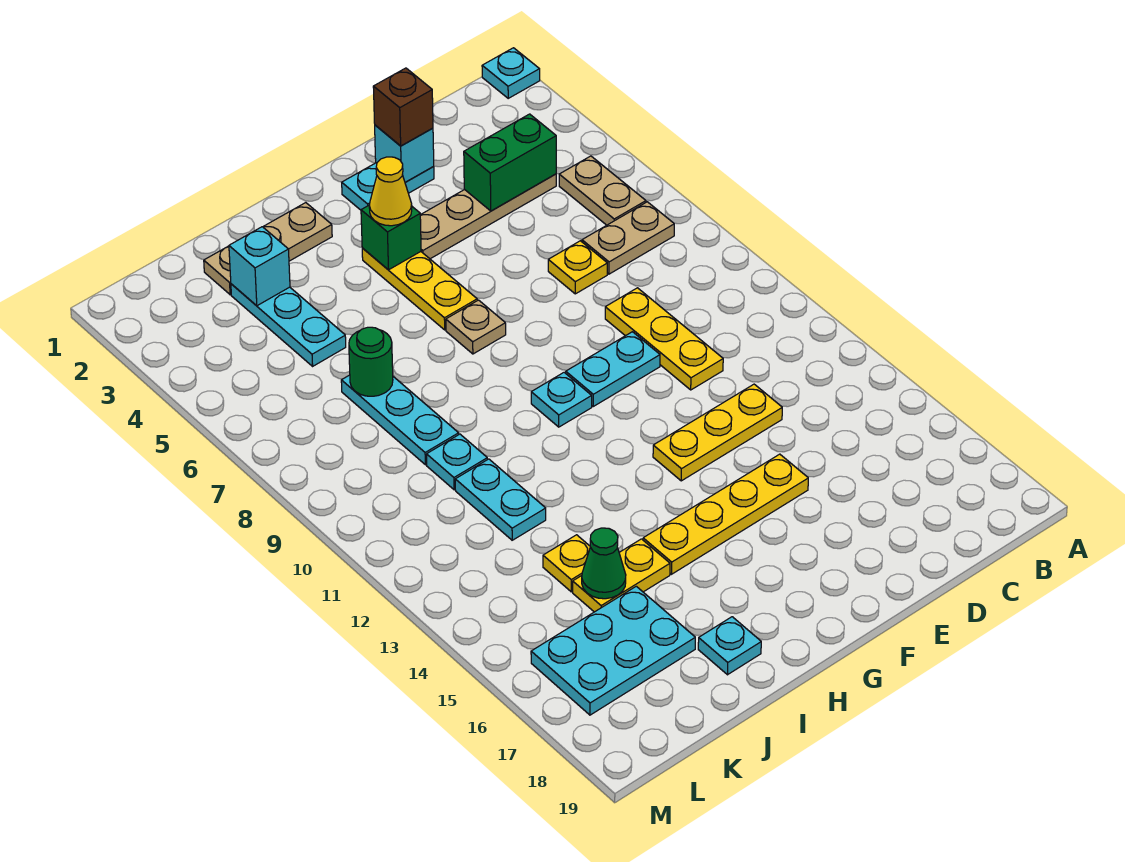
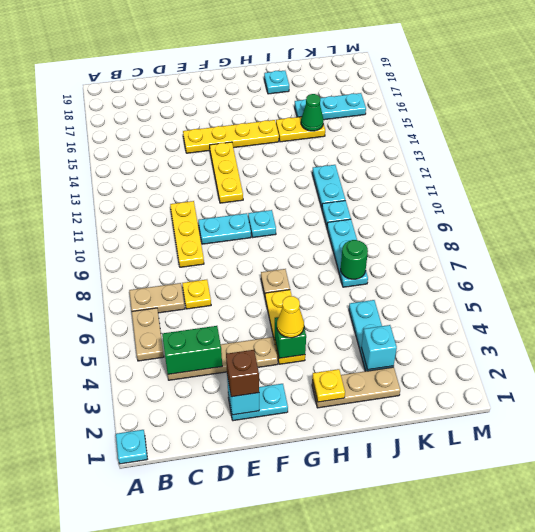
yellow 1x3 plate [653,384,782,481] -> yellow 1x3 plate turned to [210,142,243,203]
yellow 1x1 plate [543,535,590,592] -> yellow 1x1 plate moved to [312,369,345,402]
cyan 2x3 plate [531,586,695,715] -> cyan 1x3 plate [295,93,366,120]

